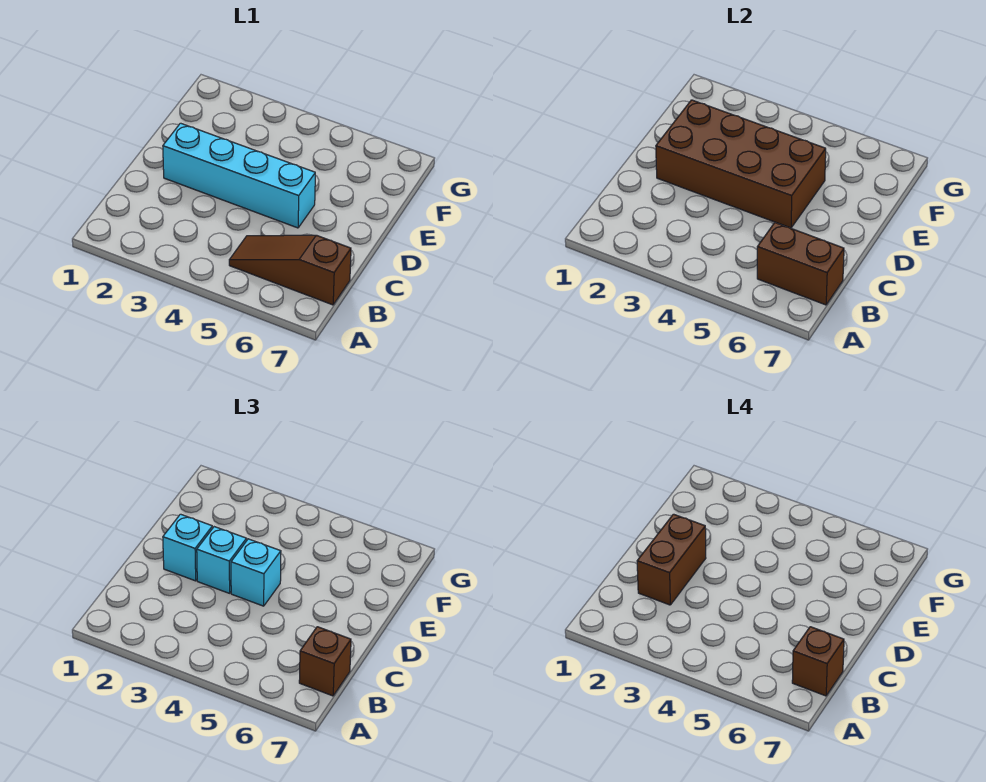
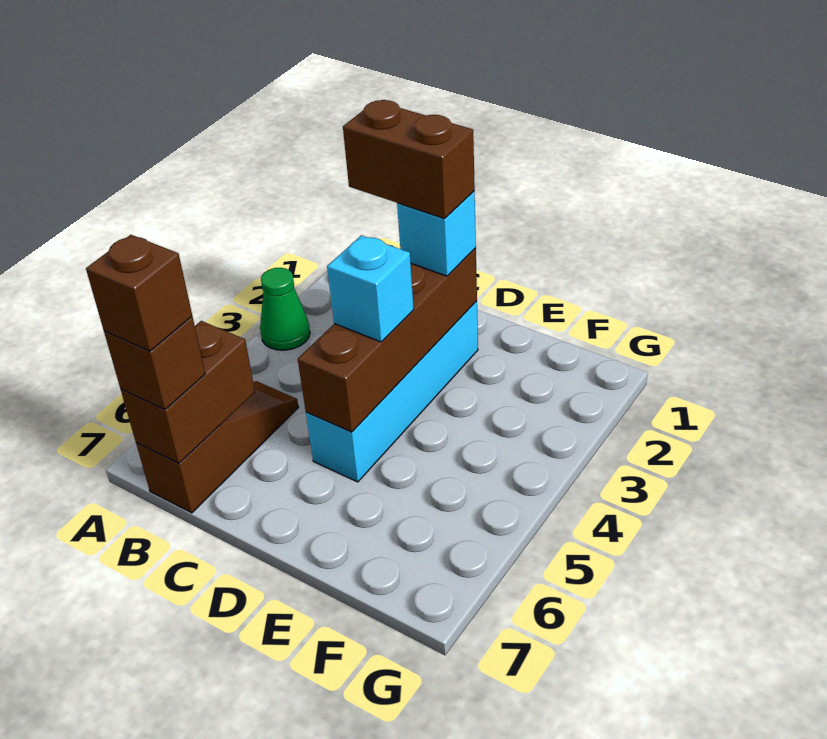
none -> green 1x1 cone [260,268,310,350]
brown 2x4 brick [656,100,826,228] -> brown 1x4 brick [298,248,477,432]
cyan 1x1 brick [197,527,247,593] -> none

